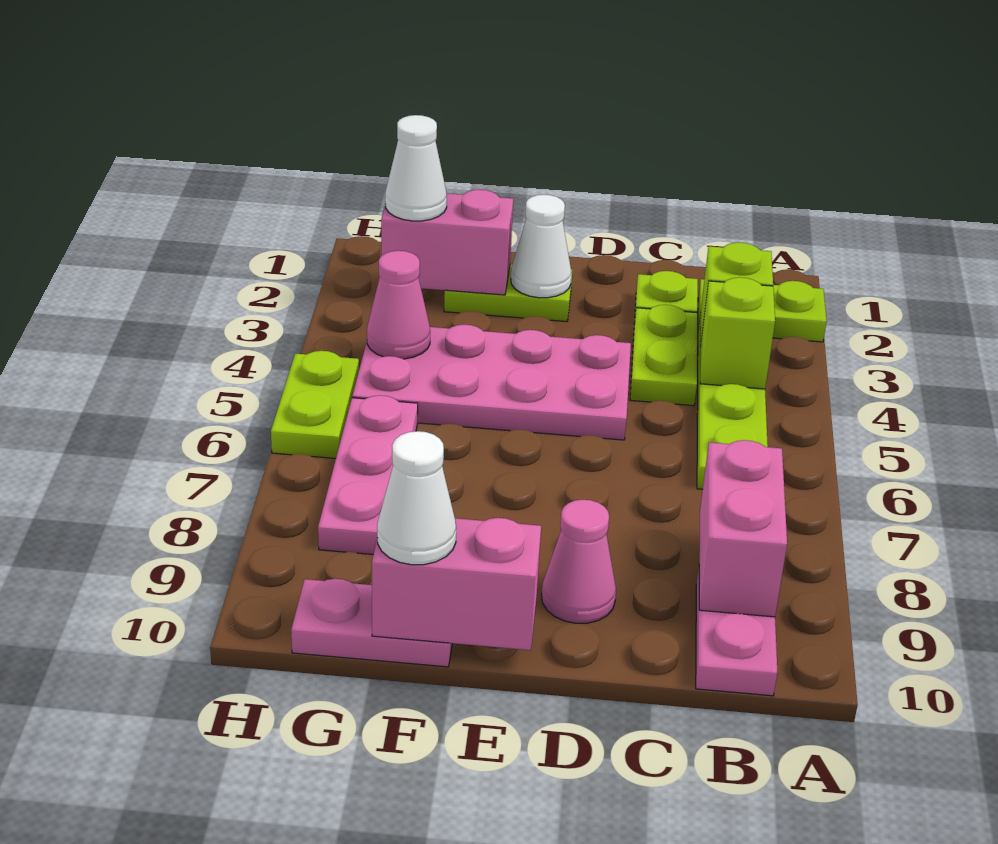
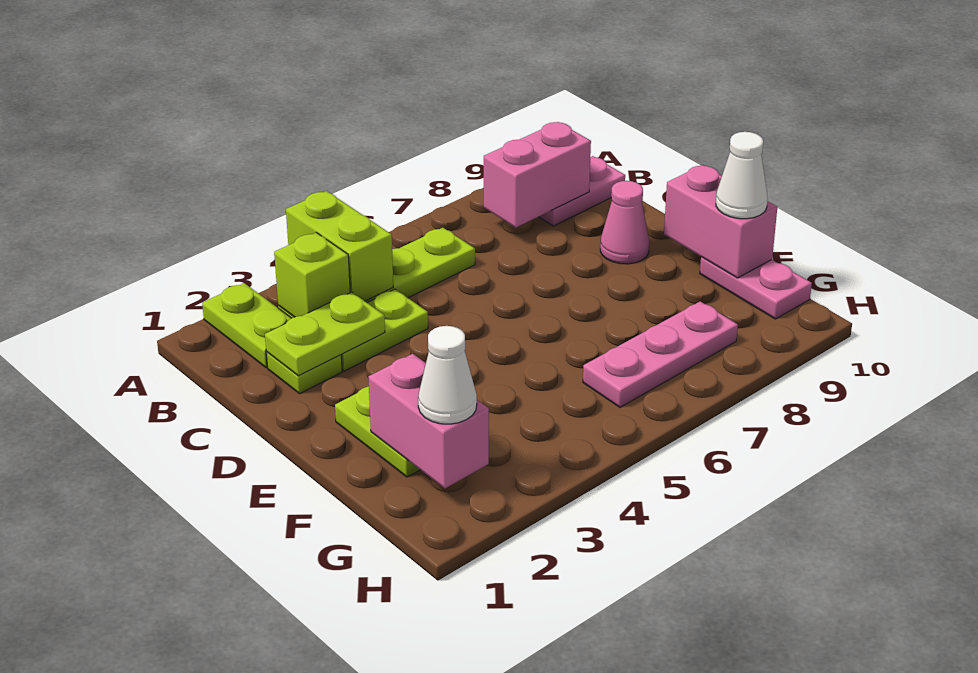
lime 1x1 brick [700,277,775,389] -> lime 1x2 brick [286,191,393,301]
pink 2x4 plate [352,324,631,440] -> none
white 1x1 cone [511,195,572,298] -> none
pink 1x1 cone [367,251,430,359] -> none
lime 1x2 plate [271,351,359,458] -> lime 1x2 plate moved to [265,292,385,376]

